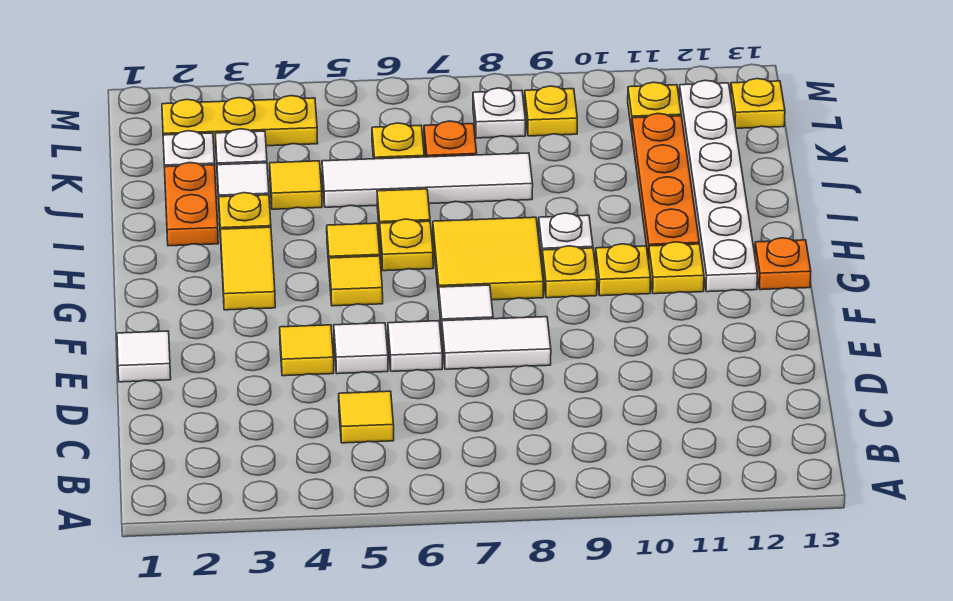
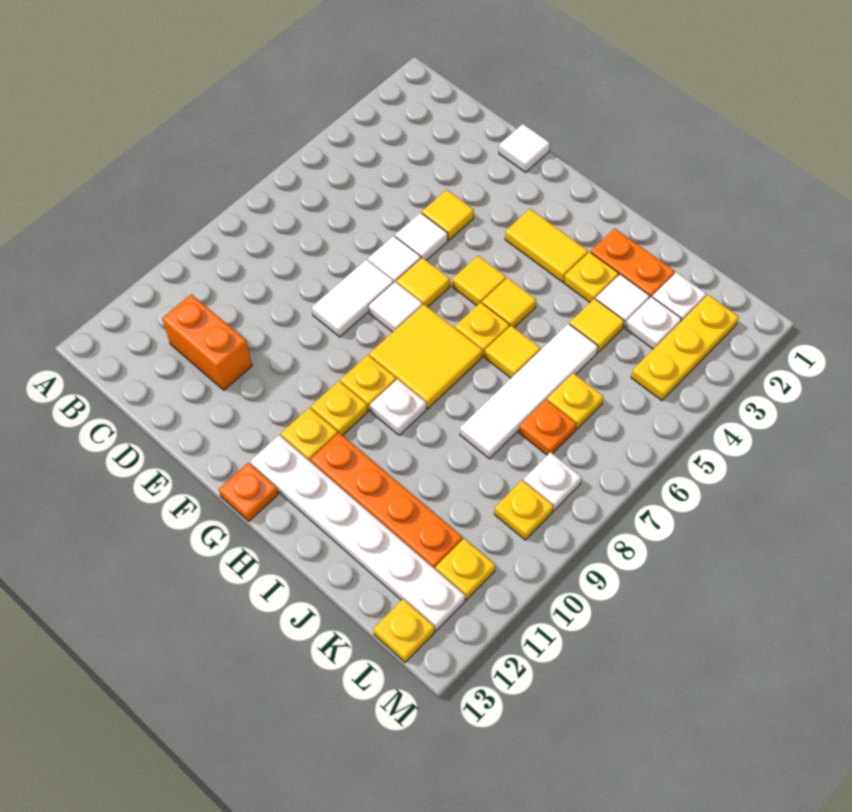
yellow 1x1 tile [339,391,394,443] -> yellow 1x1 tile moved to [396,258,450,307]
none -> orange 1x2 brick [162,294,252,390]

